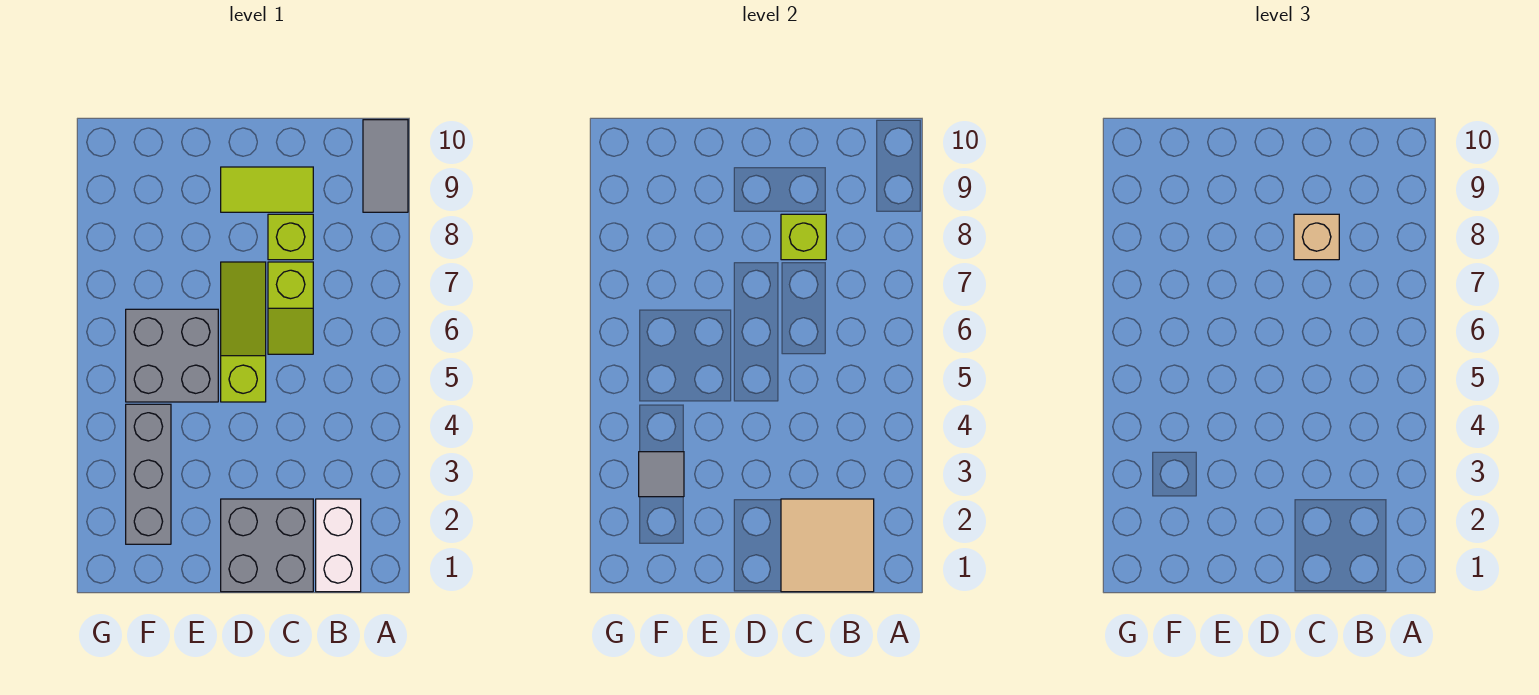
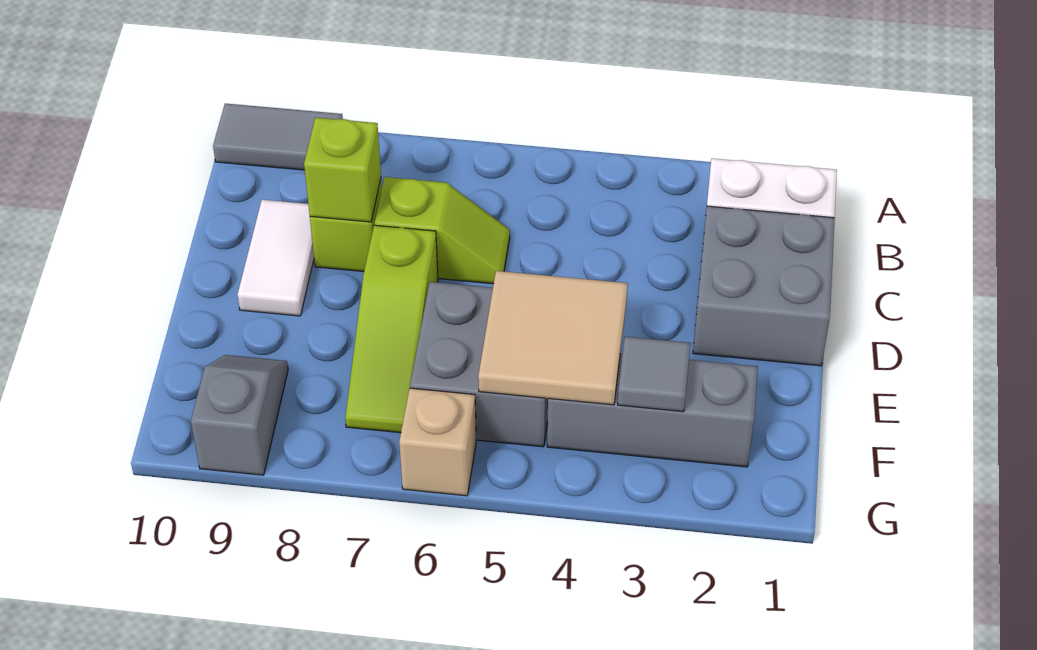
tan 2x2 tile [781,499,874,592] -> tan 2x2 tile moved to [478,271,628,405]
tan 1x1 brick [1294,214,1339,260] -> tan 1x1 brick moved to [399,388,476,496]
lime 1x2 tile [221,167,313,212] -> white 1x2 tile [237,200,314,316]
lime 1x3 slope [221,262,266,402] -> lime 1x3 slope turned to [345,225,438,433]
none -> grey 1x2 slope [191,355,288,475]

